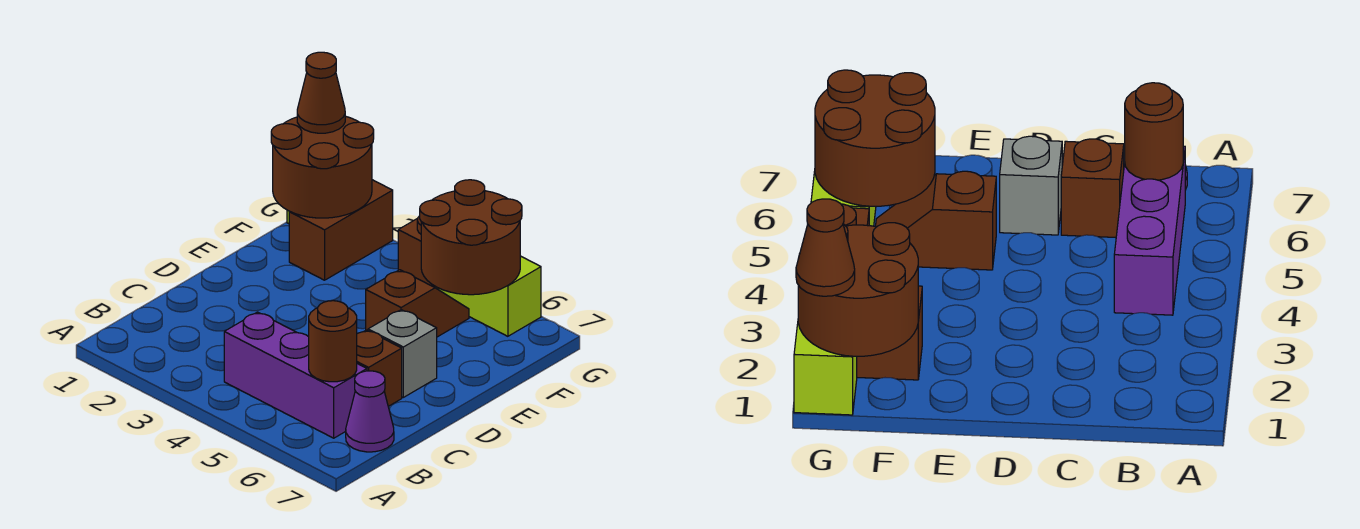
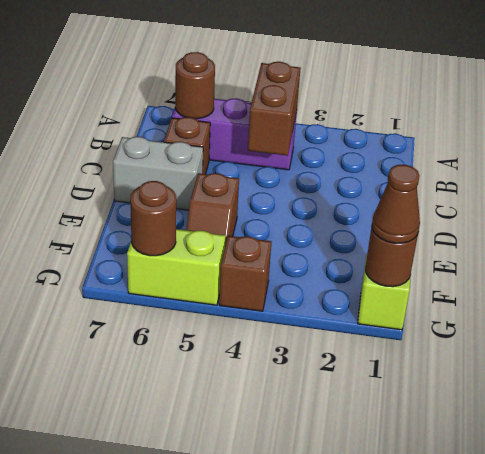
purple 1x1 cone [346,371,394,452] -> none
grey 1x1 brick [368,310,437,397] -> grey 1x2 brick [113,137,203,210]
brown 2x2 round brick [271,116,374,218] -> brown 1x1 round brick [365,227,418,287]
brown 1x2 brick [289,180,393,280] -> brown 1x2 brick moved to [248,62,301,156]
brown 2x2 round brick [420,180,522,295] -> brown 1x1 round brick [130,181,176,256]

